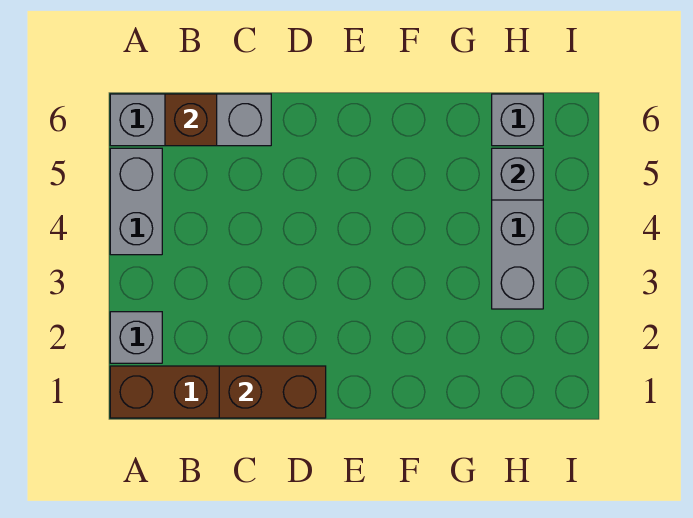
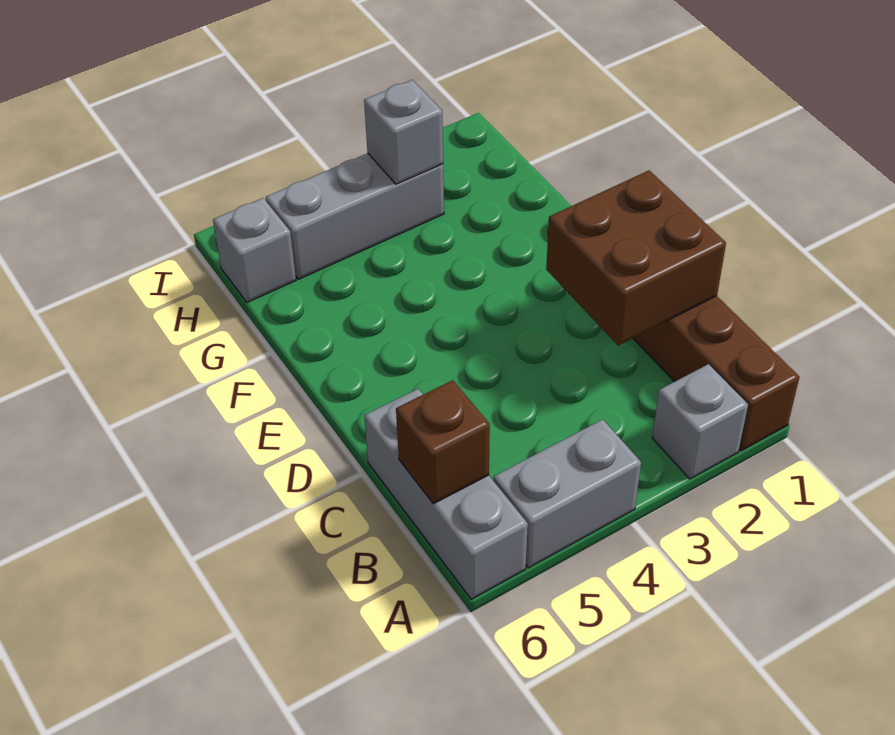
brown 1x2 brick [219,366,326,418] -> brown 2x2 brick [546,170,726,345]
grey 1x1 brick [492,148,543,200] -> grey 1x1 brick moved to [364,80,443,184]

